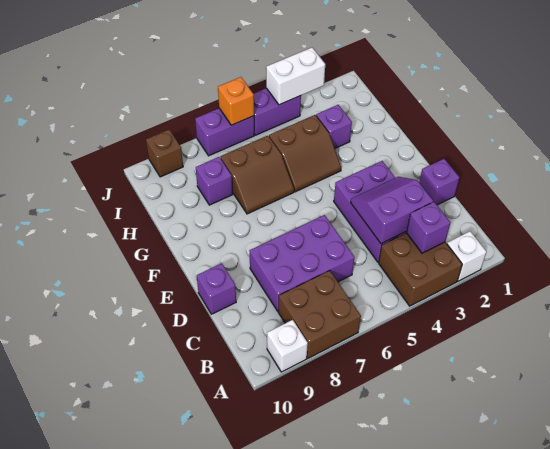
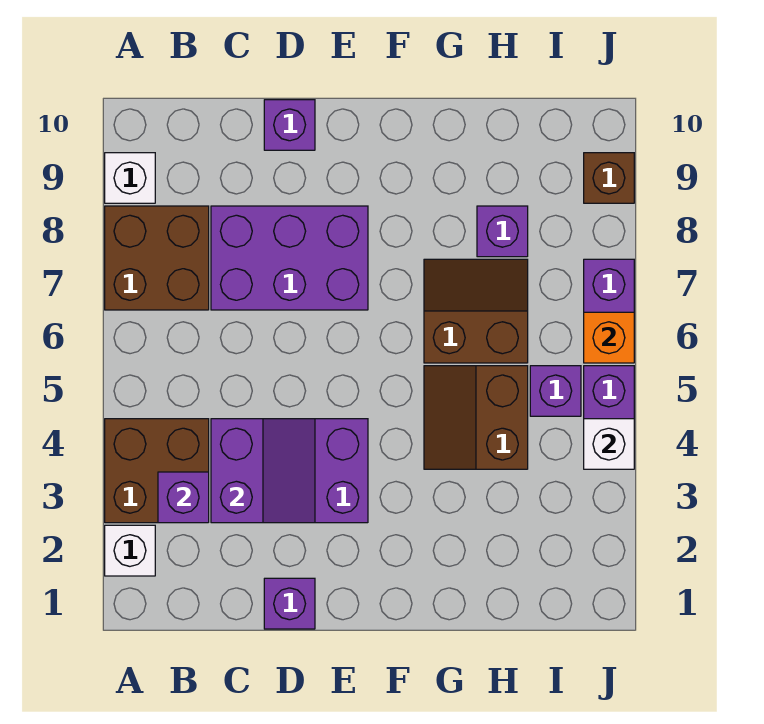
purple 2x3 brick [250,215,355,311] -> purple 2x3 brick turned to [211,206,368,310]
brown 2x2 slope [220,136,294,214] -> brown 2x2 slope turned to [424,259,528,363]
purple 1x1 brick [316,105,352,148] -> purple 1x1 brick moved to [530,366,581,416]
white 1x2 brick [266,48,325,105] -> white 1x1 brick [584,419,634,469]

